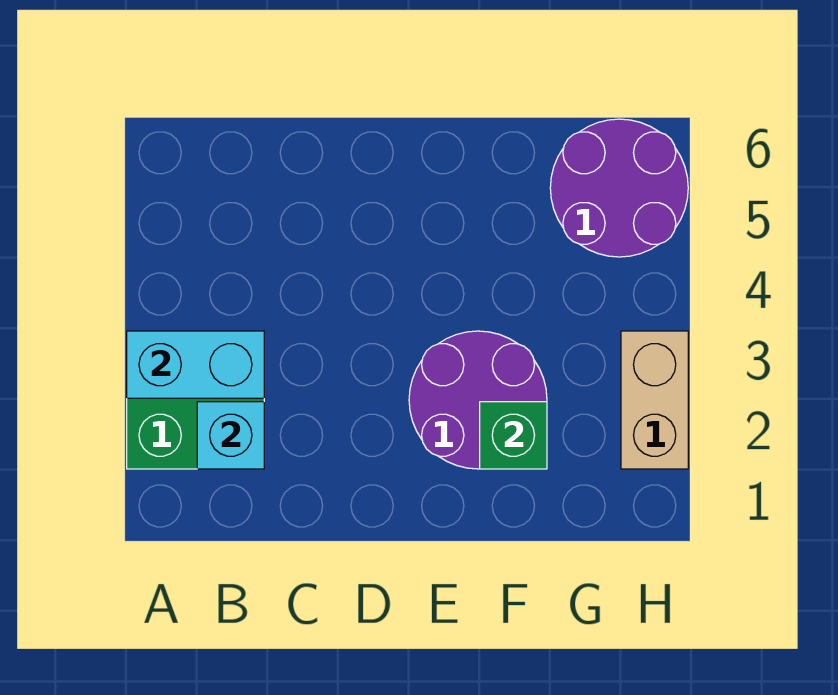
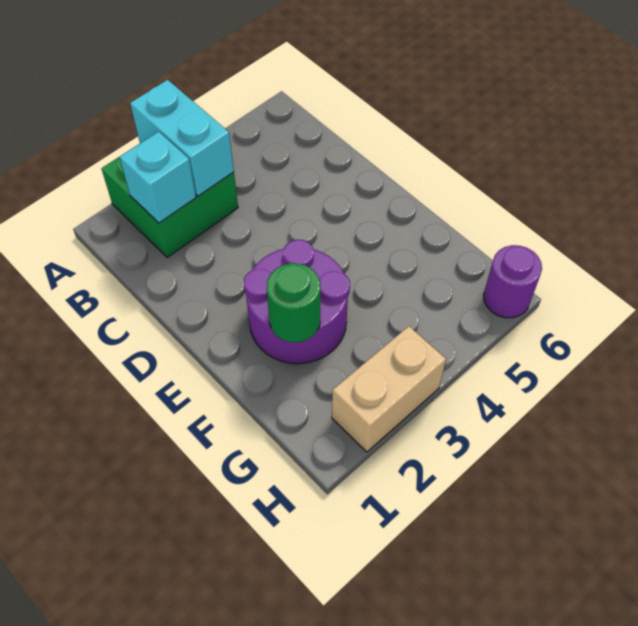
green 1x1 brick [480,402,547,469] -> green 1x1 round brick [267,263,320,342]
purple 2x2 round brick [550,119,688,257] -> purple 1x1 round brick [484,245,542,318]

